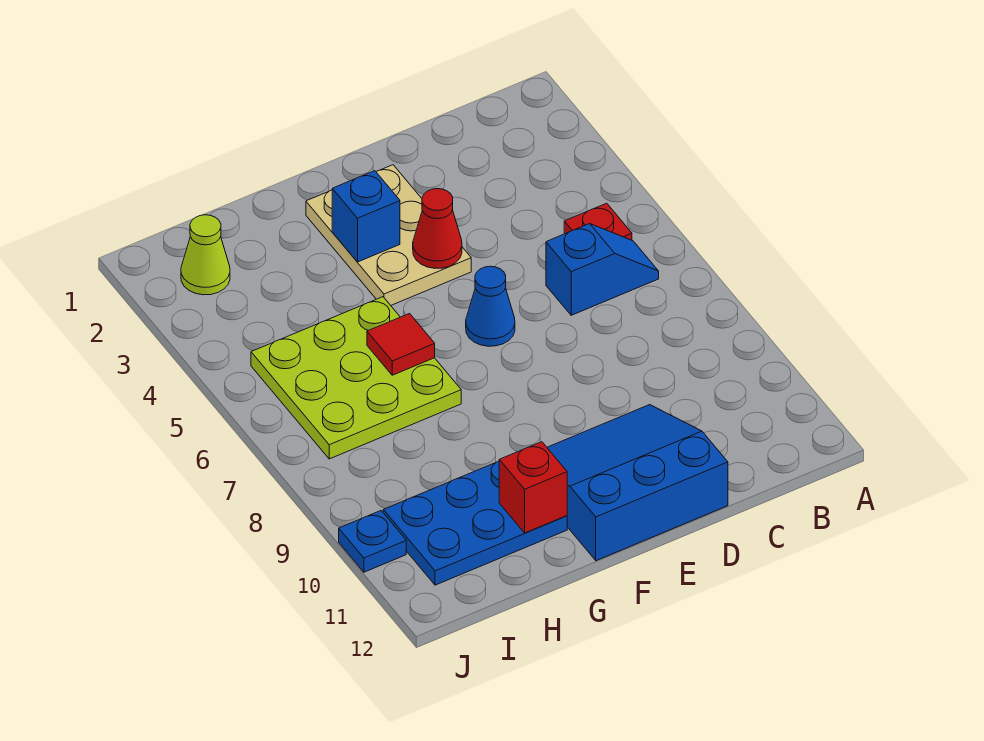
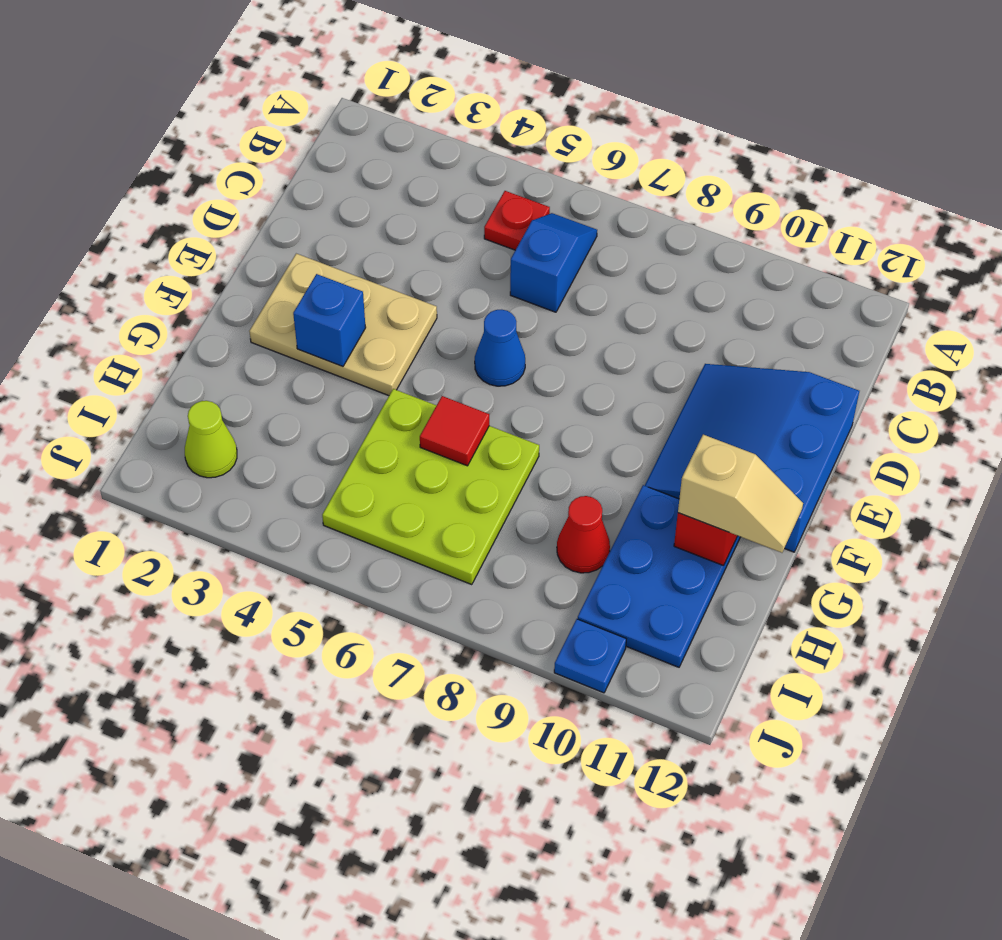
red 1x1 cone [413,189,462,268] -> red 1x1 cone moved to [557,496,610,573]
none -> tan 1x2 slope [678,435,803,553]

